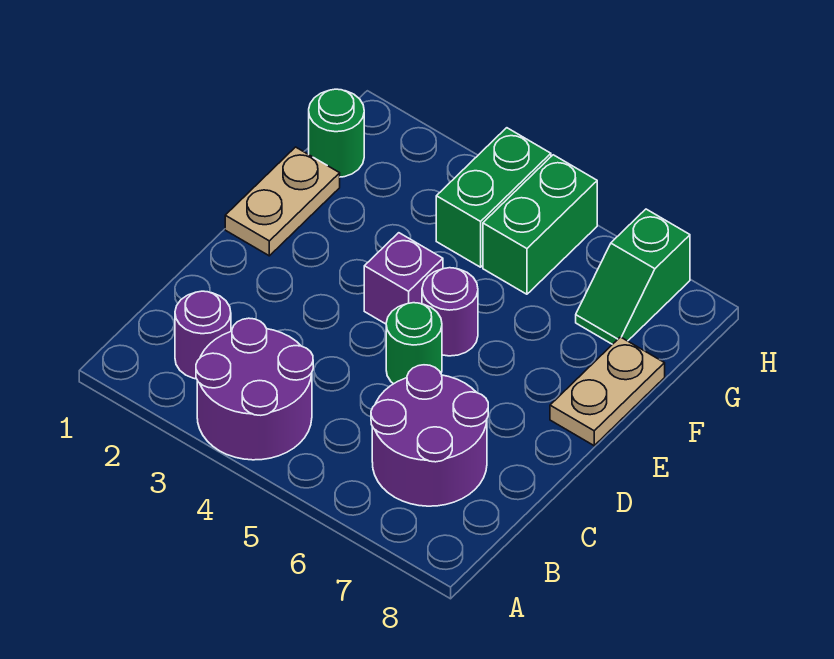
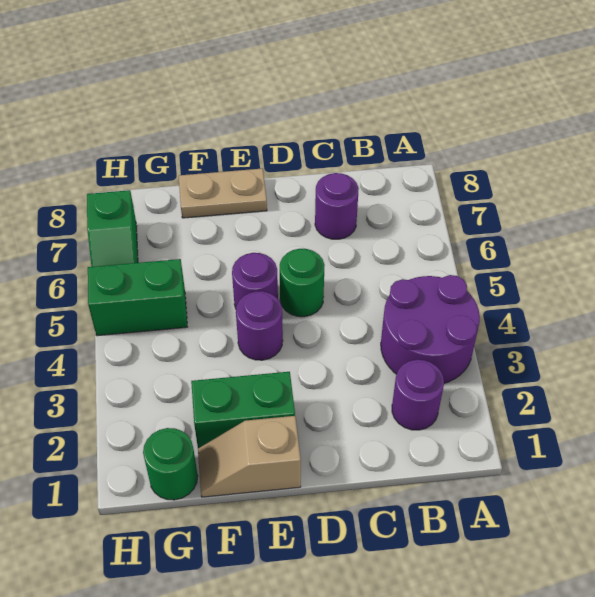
purple 2x2 round brick [371,365,488,506] -> purple 1x1 round brick [315,173,359,239]
tan 1x2 plate [225,147,340,256] -> tan 1x2 slope [198,416,301,497]
purple 1x1 brick [364,233,443,324] -> purple 1x1 round brick [236,291,283,360]
green 1x2 brick [436,128,551,267] -> green 1x2 brick moved to [191,372,295,448]
green 1x2 slope [576,209,690,344] -> green 1x2 slope turned to [87,190,138,267]

